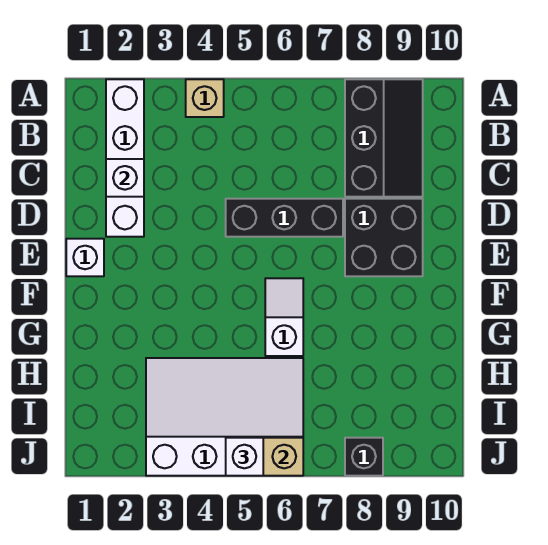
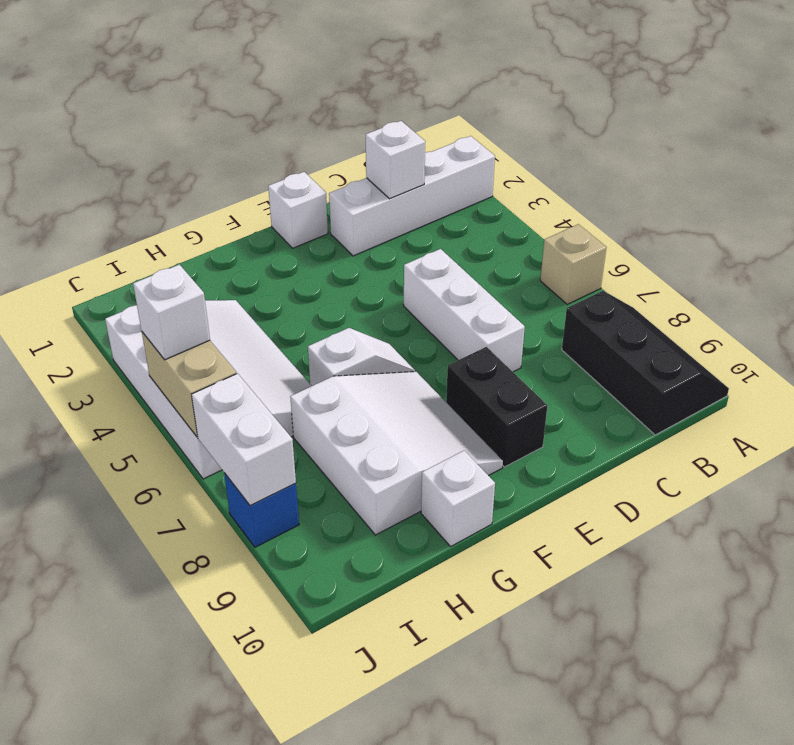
tan 1x1 brick [186,79,224,117] -> tan 1x1 brick moved to [540,224,607,304]
black 2x3 slope [345,79,423,197] -> black 2x3 slope turned to [562,291,729,435]
black 1x3 brick [226,199,343,237] -> white 1x3 brick [404,249,525,372]
black 2x2 brick [345,199,423,276] -> black 1x2 brick [446,347,547,467]
none -> white 3x3 slope [290,372,503,535]
none -> white 1x1 brick [421,451,495,546]
none -> white 1x2 brick [192,374,296,506]
black 1x1 brick [345,438,383,476] -> blue 1x1 brick [224,473,299,547]

